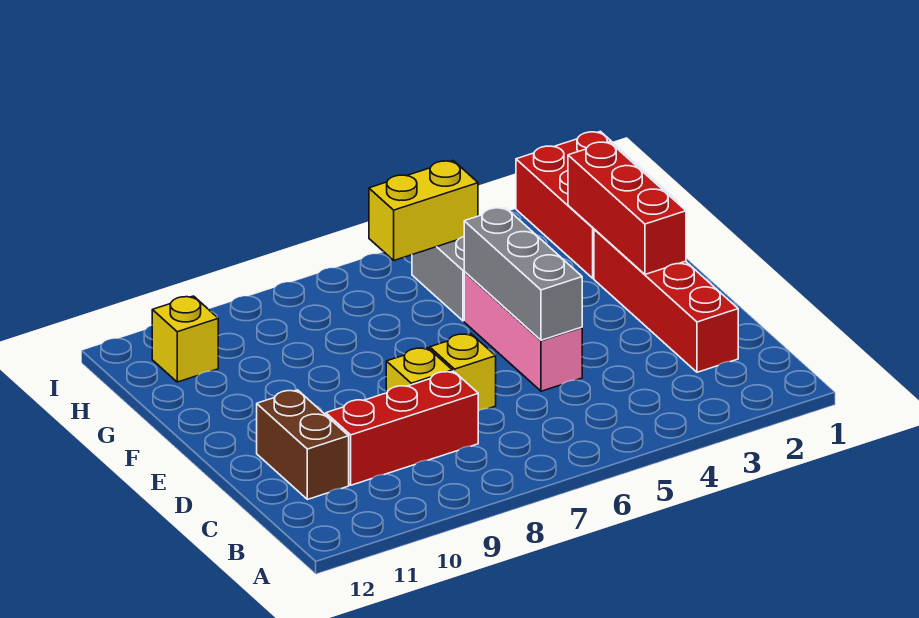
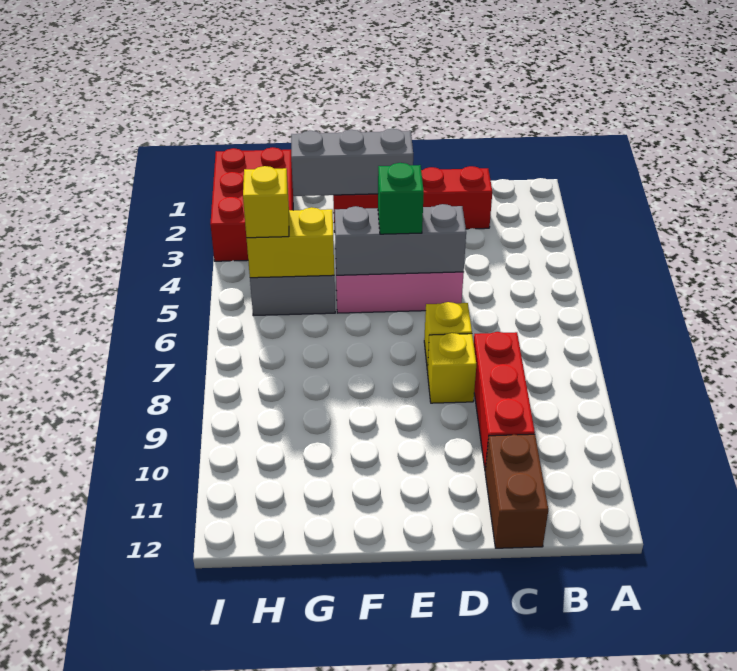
brown 1x2 brick [257,390,349,499] -> brown 1x2 brick turned to [485,434,548,548]
red 1x3 brick [568,142,686,274] -> grey 1x3 brick [291,129,413,196]
none -> green 1x1 brick [378,163,424,234]
red 2x3 brick [516,131,677,278] -> red 2x3 brick turned to [210,147,293,261]
yellow 1x2 brick [369,161,478,260] -> yellow 1x2 brick turned to [246,207,334,278]
yellow 1x1 brick [152,296,218,382] -> yellow 1x1 brick moved to [243,166,289,238]

